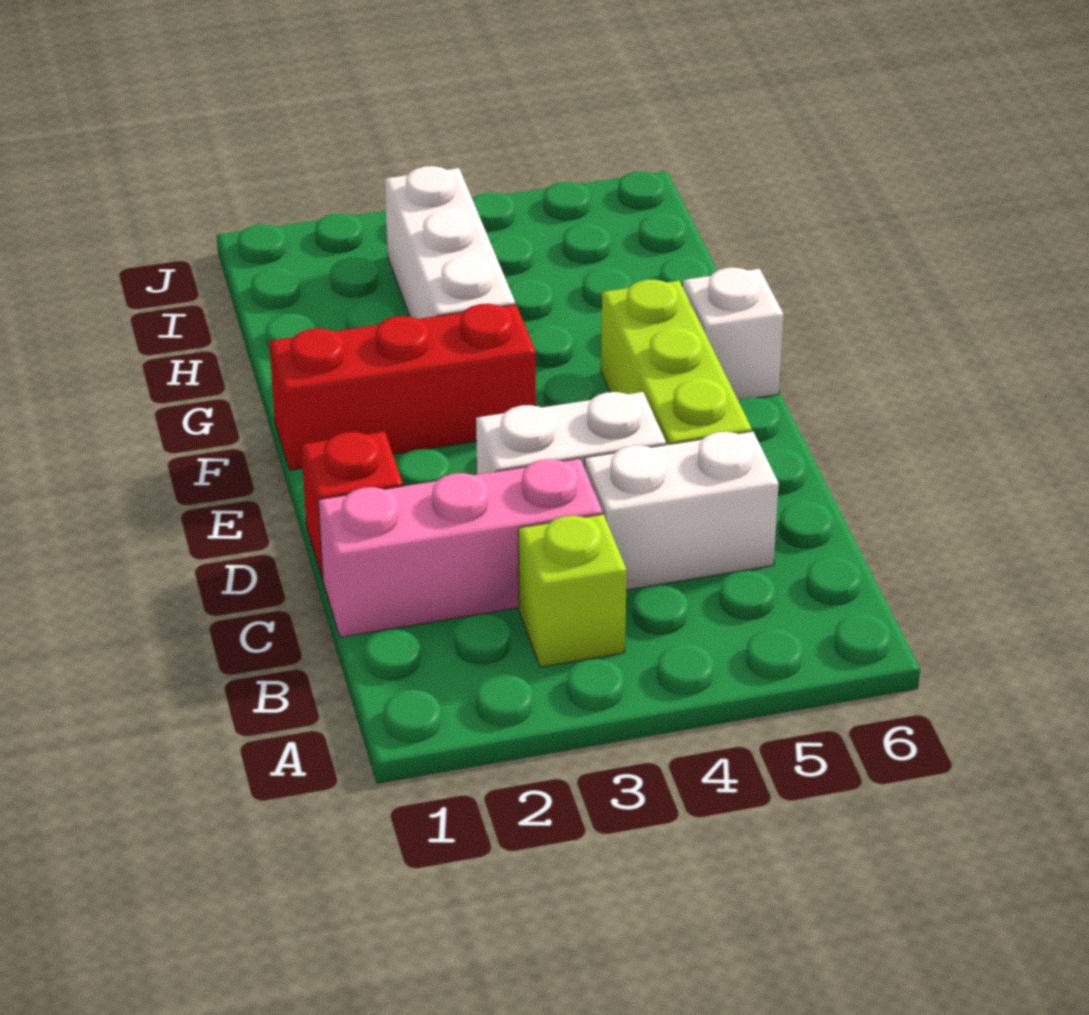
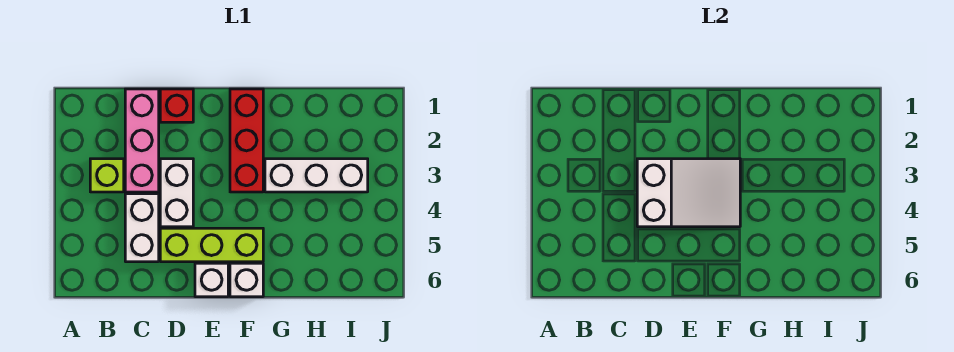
none -> white 2x3 slope [637,159,740,227]
none -> white 1x1 brick [195,263,228,297]

